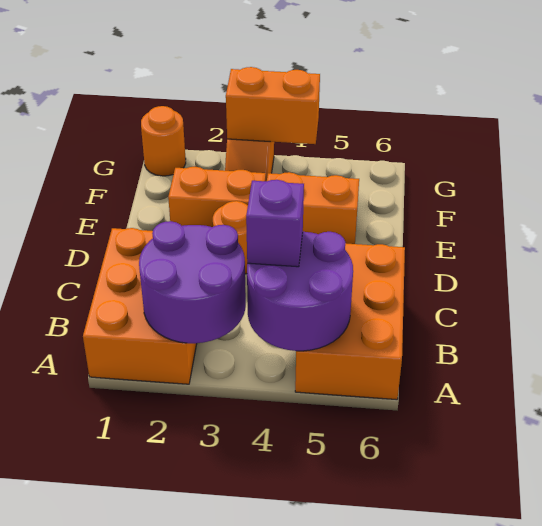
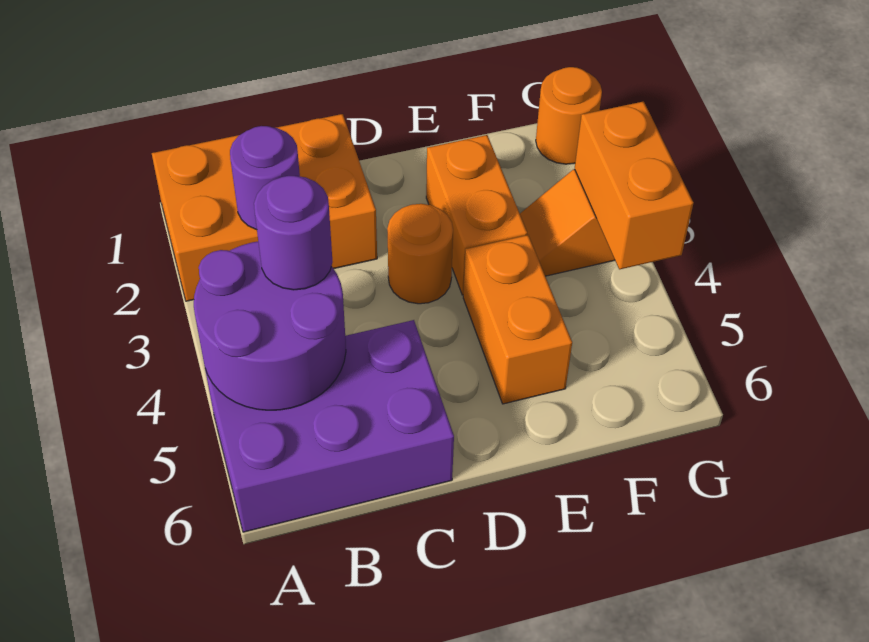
purple 2x2 round brick [139,221,246,343] -> purple 1x1 round brick [230,126,300,230]
orange 2x3 brick [295,243,405,400] -> purple 2x3 brick [205,320,454,532]
purple 1x1 brick [246,180,304,267] -> purple 1x1 round brick [254,176,332,290]

